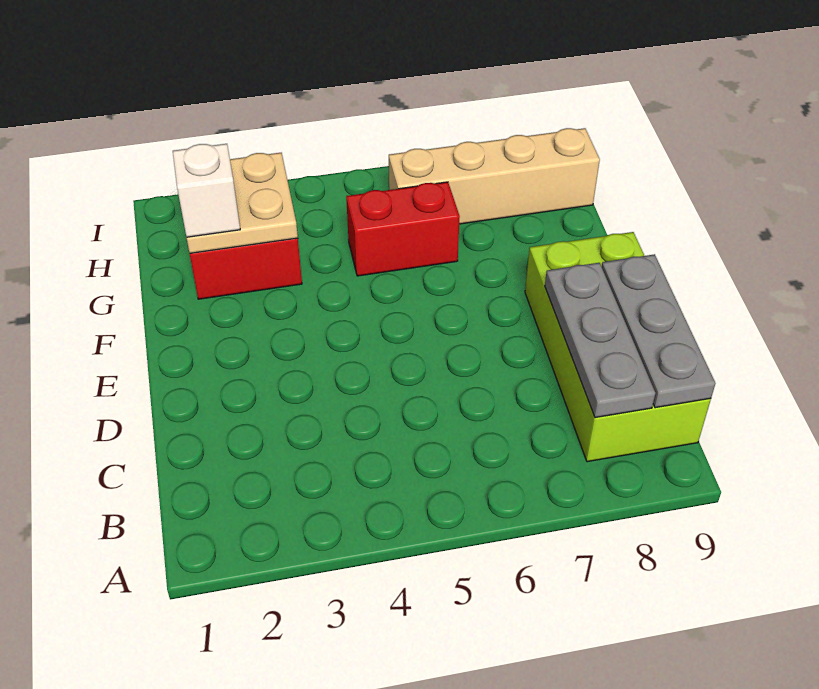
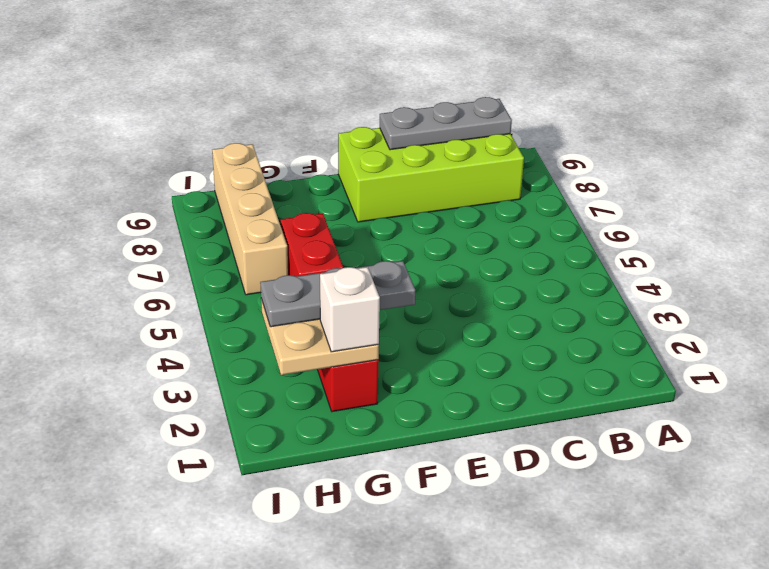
grey 1x3 plate [545,263,655,418] -> grey 1x3 plate moved to [260,261,415,327]

